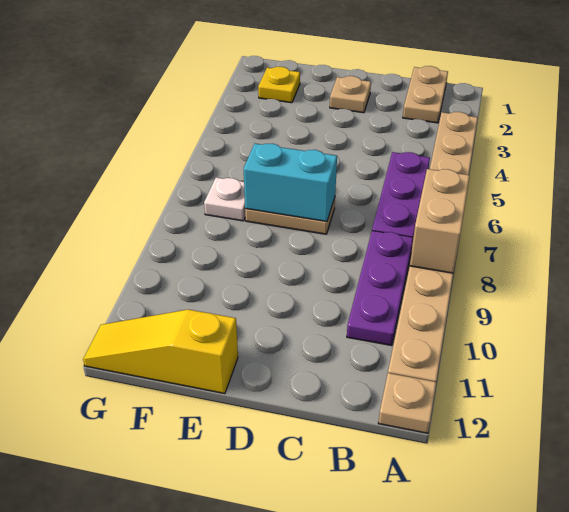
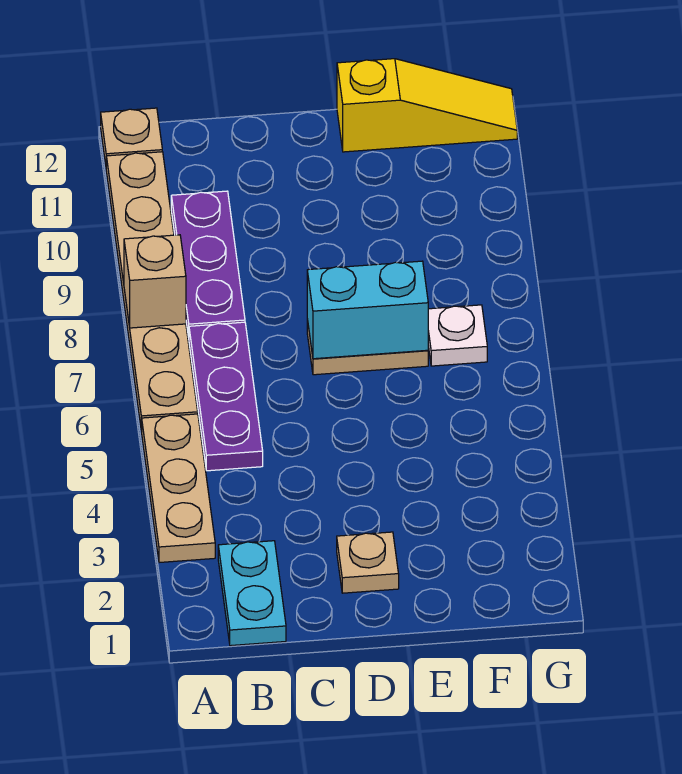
tan 1x2 brick [410,169,470,273] -> tan 1x1 brick [124,235,186,328]
tan 1x2 plate [403,66,448,123] -> cyan 1x2 plate [218,541,286,646]
yellow 1x1 plate [258,67,300,103] -> none

